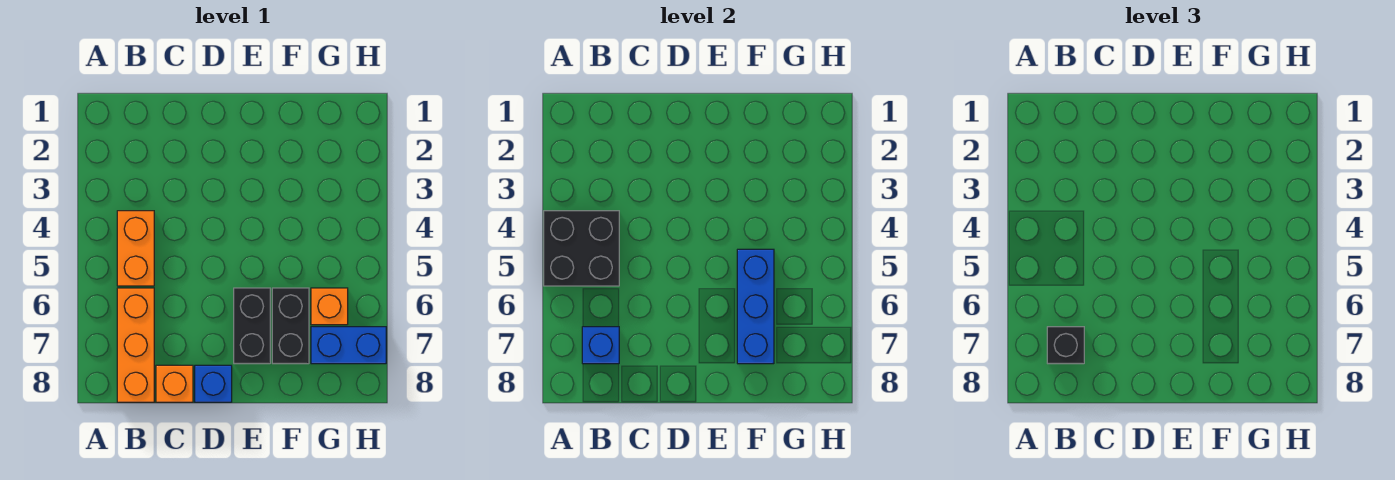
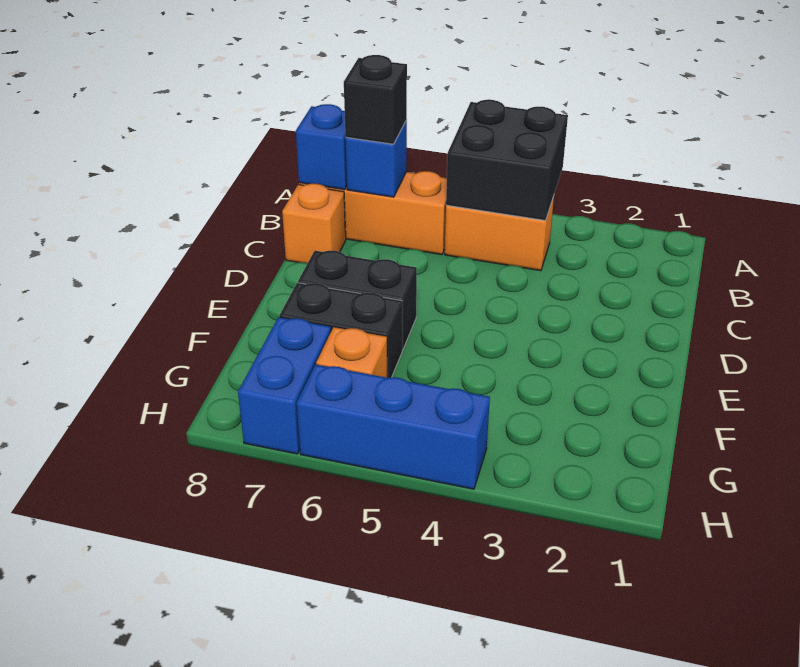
blue 1x1 brick [195,365,232,402] -> blue 1x1 brick moved to [296,104,347,190]
blue 1x3 brick [737,249,774,364] -> blue 1x3 brick moved to [297,364,490,489]

